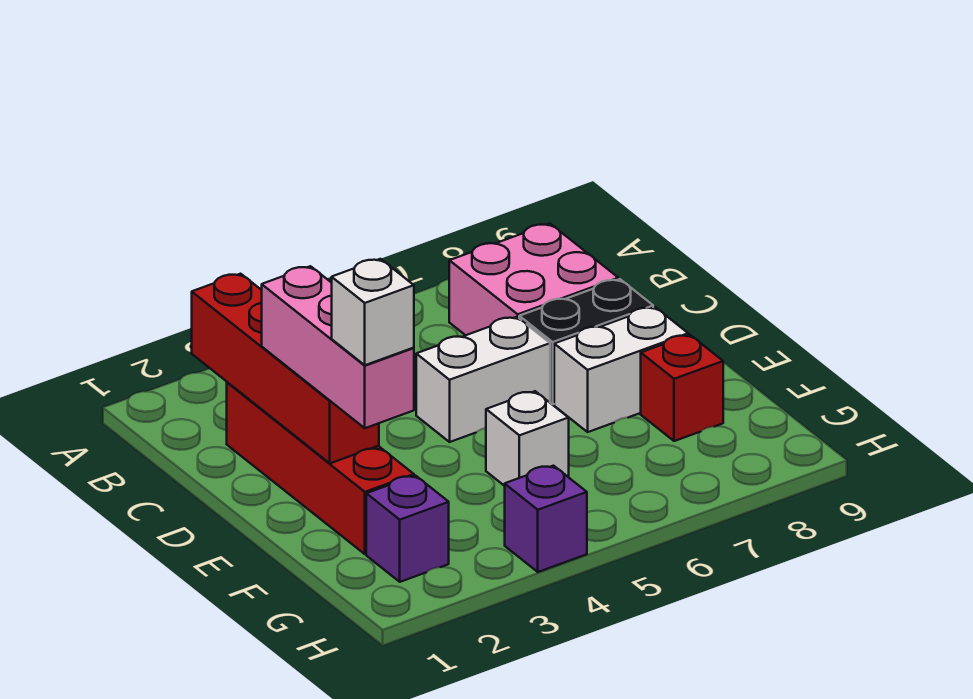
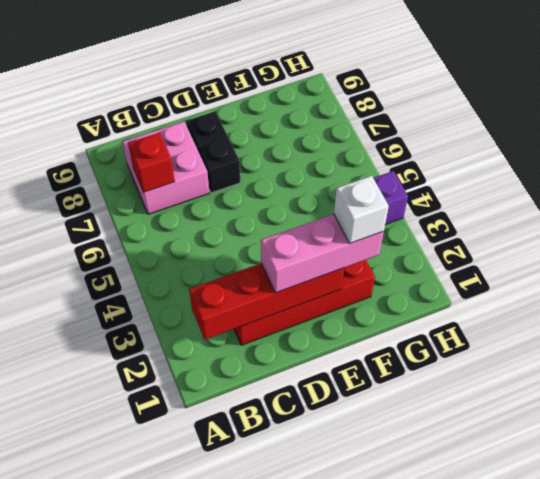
white 1x2 brick [416,317,550,442] -> none
white 1x2 brick [554,307,688,432] -> none
white 1x1 brick [486,391,569,486] -> none
red 1x1 brick [641,335,723,441] -> red 1x1 brick moved to [128,133,175,192]
purple 1x1 brick [366,476,449,582] -> none

